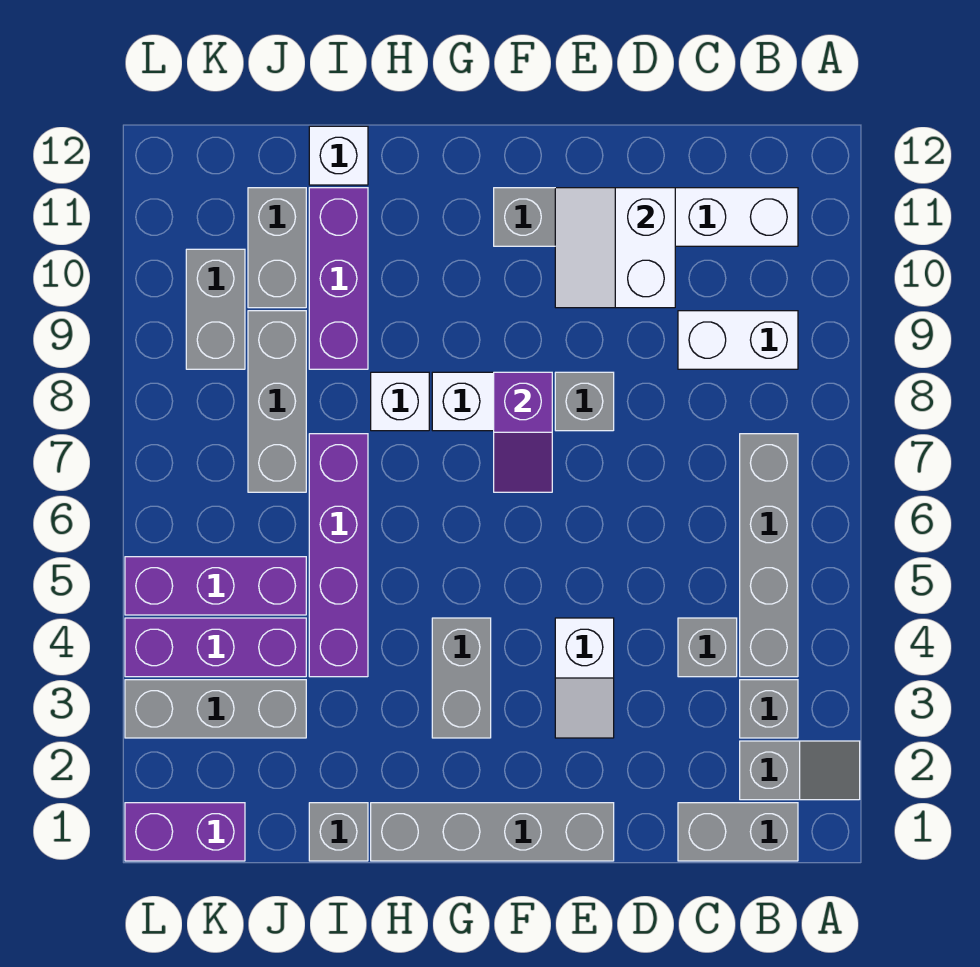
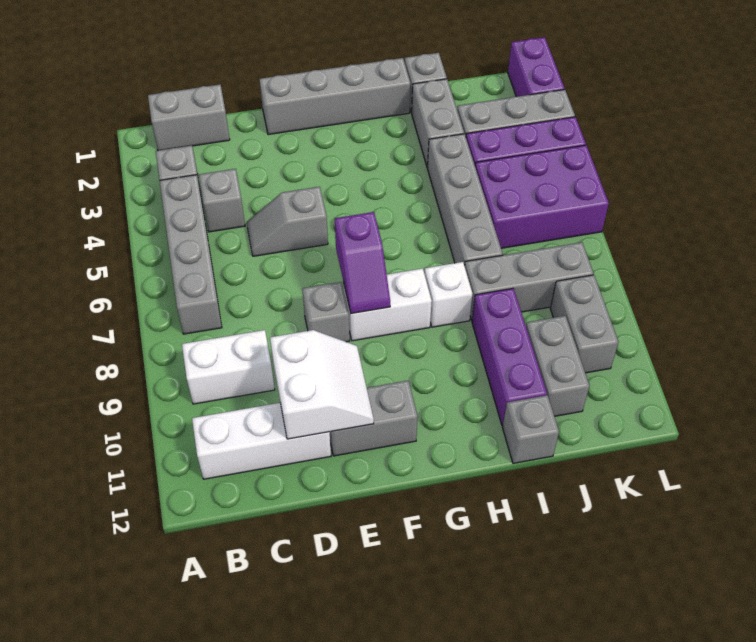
grey 1x2 slope [740,741,860,800] -> grey 1x2 slope moved to [247,187,328,256]
white 1x2 slope [555,618,614,738] -> none
purple 1x2 slope [494,372,552,492] -> purple 1x2 slope turned to [335,212,390,314]
grey 1x2 brick [432,618,491,738] -> grey 1x2 brick moved to [412,79,464,168]
purple 1x4 brick [309,434,368,677] -> grey 1x4 brick [427,134,503,266]
white 1x1 brick [309,126,368,185] -> grey 1x1 brick [503,395,559,463]
purple 1x3 brick [125,557,306,615] -> purple 2x3 brick [475,145,609,248]
grey 1x3 brick [248,311,306,492] -> grey 1x3 brick turned to [465,242,594,320]
purple 1x2 brick [125,803,245,861] -> purple 1x2 brick turned to [508,37,565,97]

